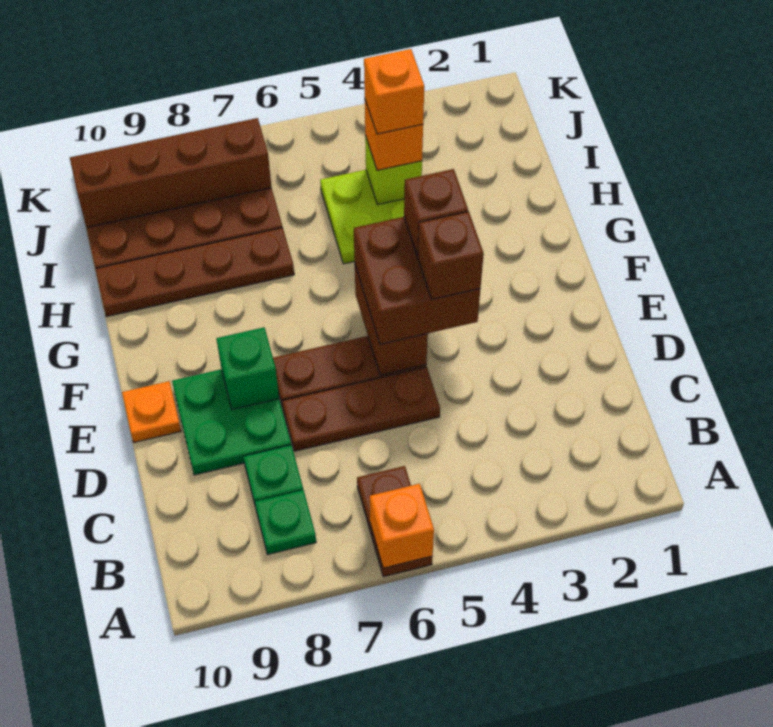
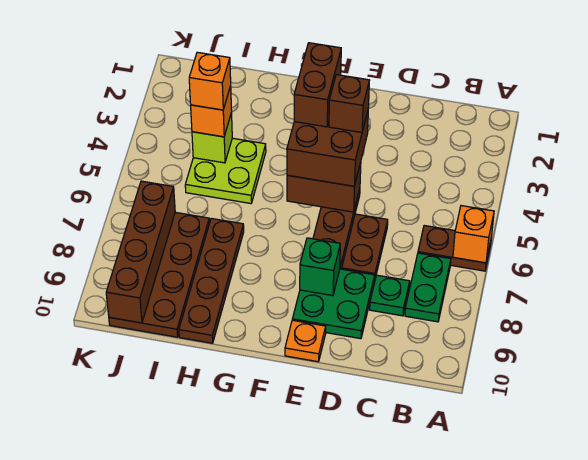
green 1x1 plate [255,490,316,554] -> green 1x2 plate [405,253,451,322]
brown 1x3 plate [282,367,440,451] -> brown 1x2 plate [342,214,388,281]
brown 1x1 brick [404,169,468,256] -> brown 1x2 brick [294,43,341,127]

